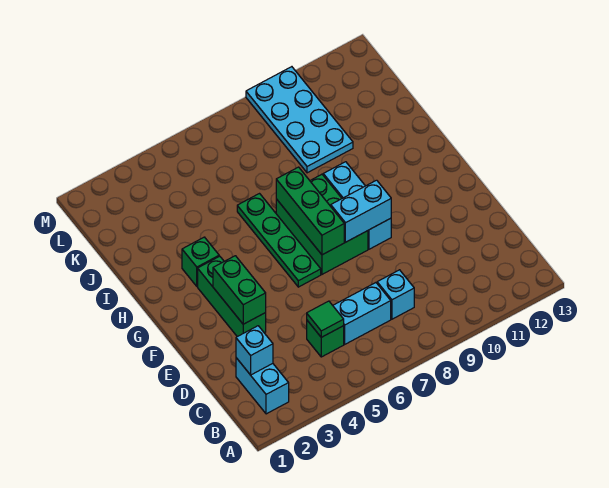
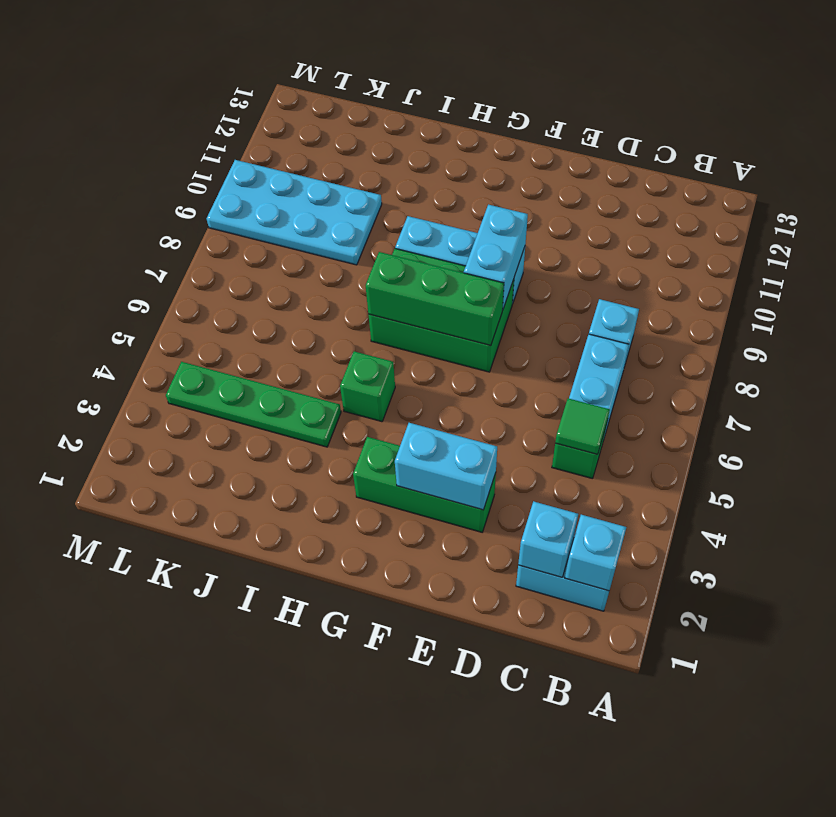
none -> cyan 1x1 brick [565,515,626,591]
green 1x2 brick [213,256,266,324] -> cyan 1x2 brick [395,423,497,510]
green 1x4 plate [237,194,321,287] -> green 1x4 plate moved to [166,362,341,447]
green 1x1 brick [182,237,219,286] -> green 1x1 brick moved to [340,351,395,422]

